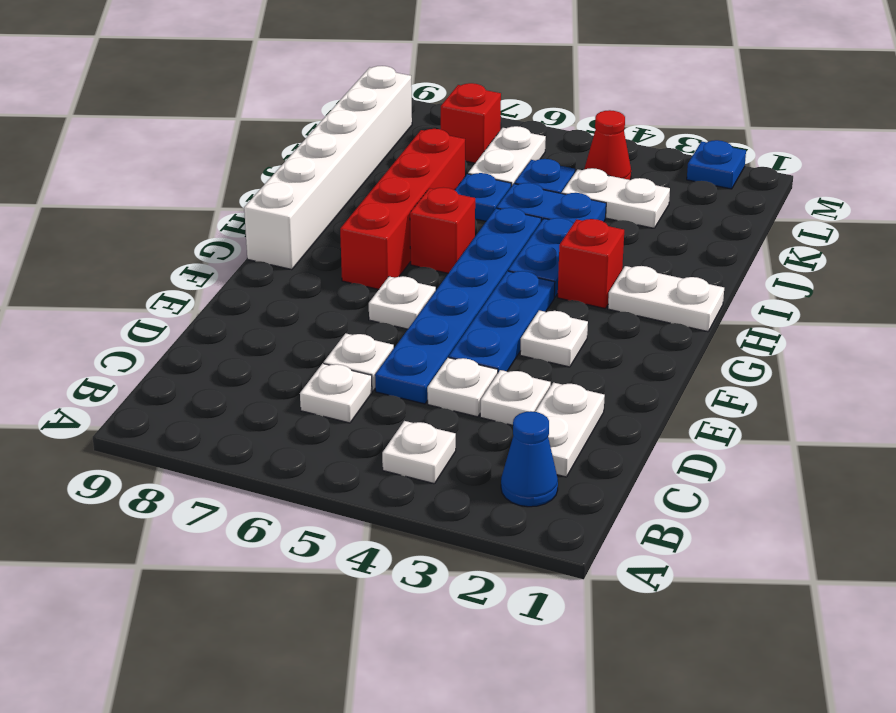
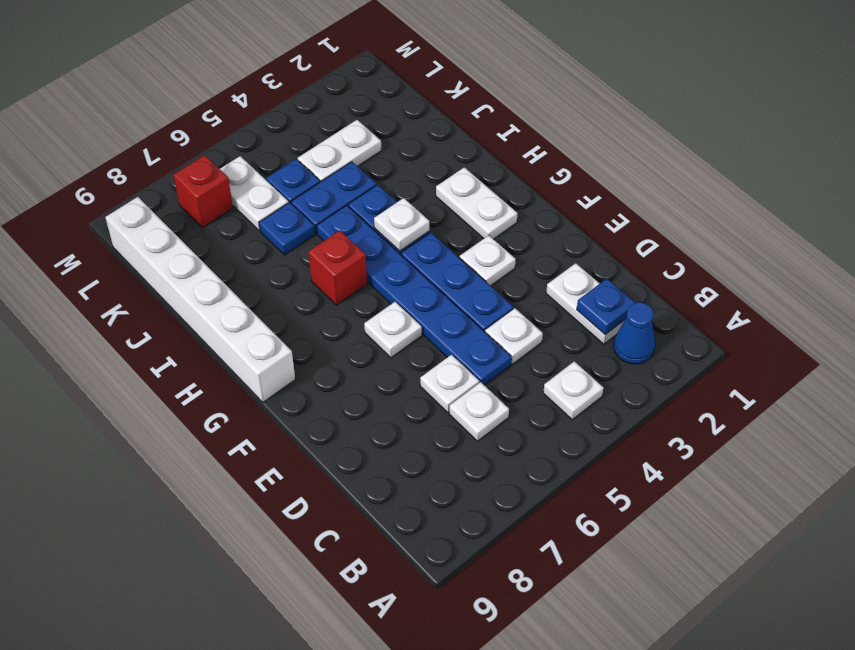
white 1x1 plate [480,370,551,425] -> white 1x1 plate moved to [374,198,429,251]
red 1x4 brick [340,129,465,289] -> none
white 1x2 plate [608,266,724,332] -> white 1x2 plate turned to [436,167,518,239]
red 1x1 brick [558,219,624,308] -> none
red 1x1 cone [584,110,631,180] -> none
blue 1x1 plate [687,140,746,189] -> blue 1x1 plate moved to [577,279,635,335]

